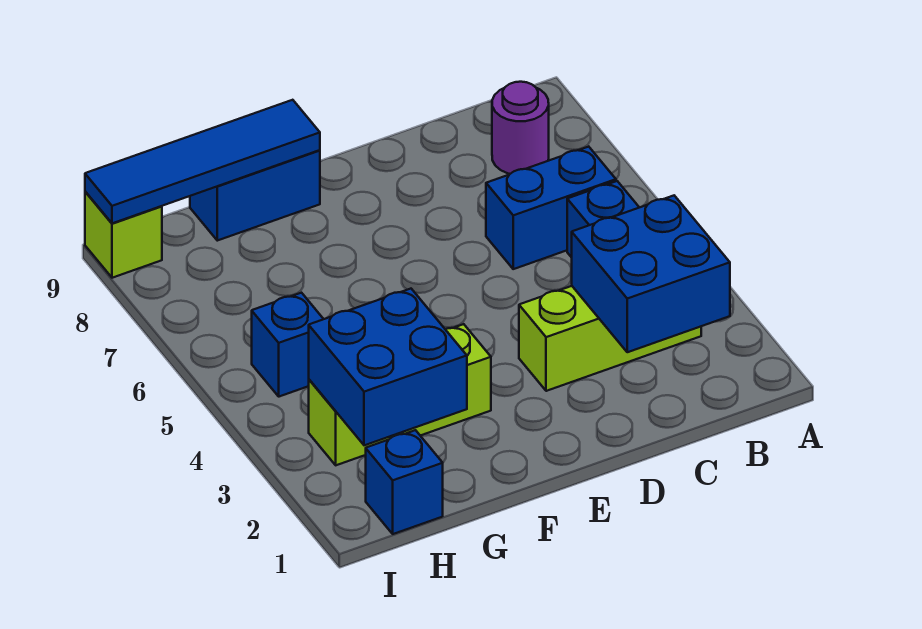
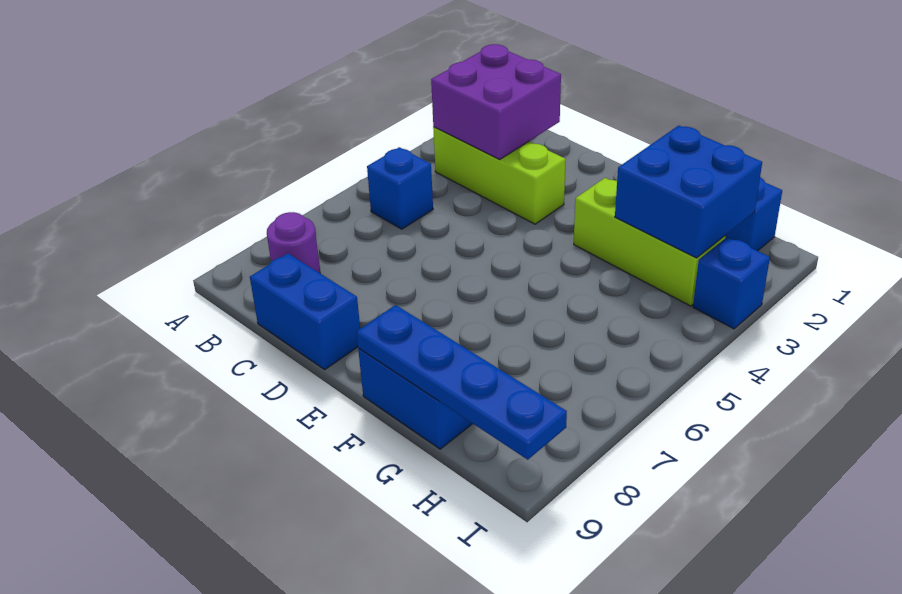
blue 2x2 brick [572,196,730,352] -> purple 2x2 brick [431,44,561,159]
blue 1x2 brick [486,147,616,269] -> blue 1x2 brick moved to [250,253,360,369]
blue 1x4 tile [85,100,320,223] -> blue 1x4 plate [357,305,567,460]
blue 1x1 brick [252,293,323,397] -> blue 1x1 brick moved to [693,237,770,329]
lime 1x1 brick [85,192,162,278] -> none

